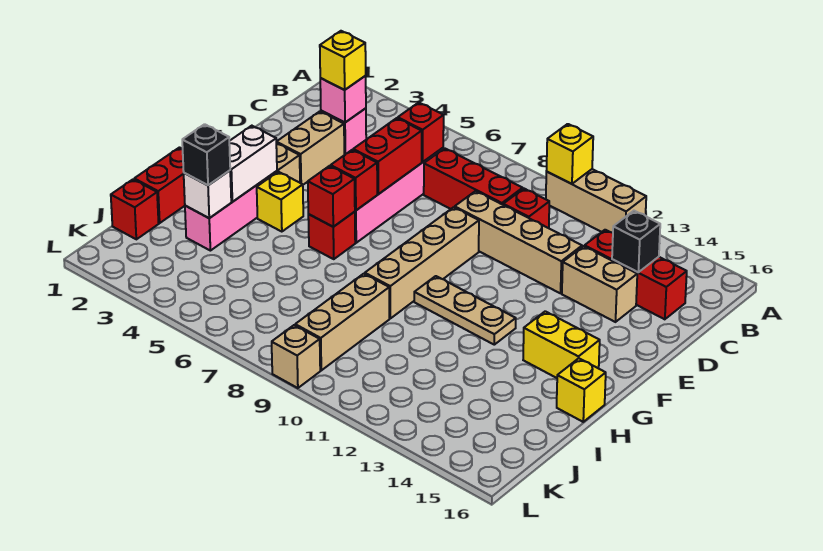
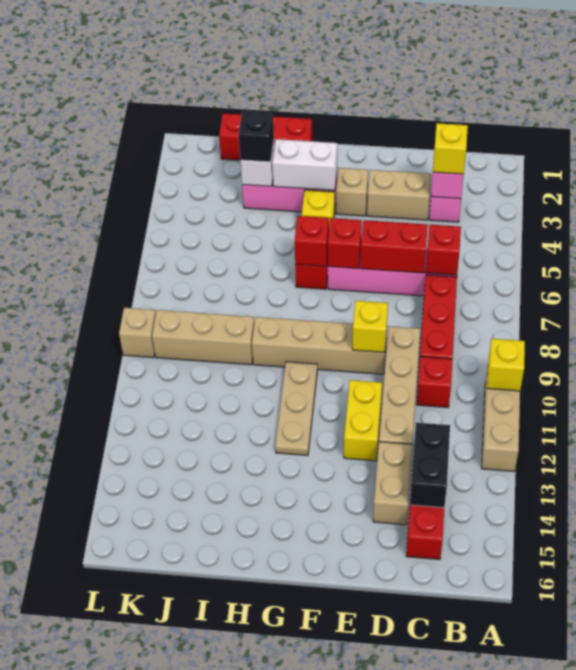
black 1x1 brick [612,211,660,272] -> black 1x2 brick [410,423,450,508]
yellow 1x2 brick [523,311,600,378] -> yellow 1x2 brick moved to [344,380,382,461]
yellow 1x1 brick [557,358,606,422] -> yellow 1x1 brick moved to [353,301,388,352]

